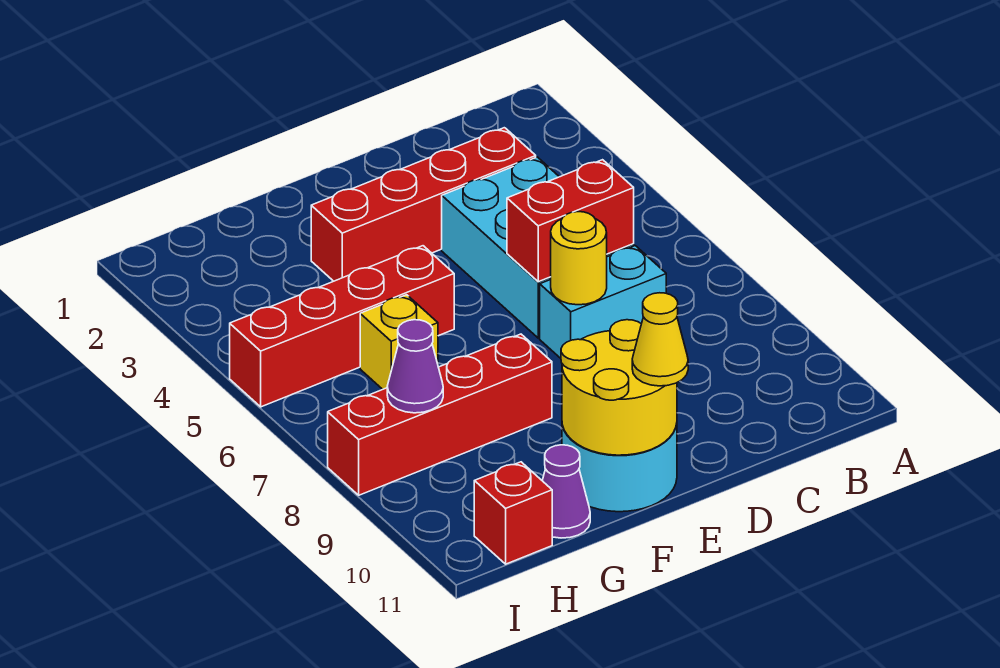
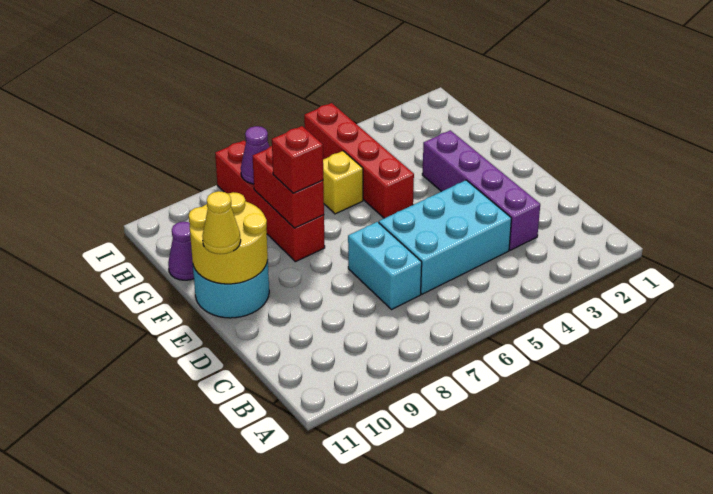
red 1x4 brick [311,128,536,281] -> purple 1x4 brick [422,130,540,250]
red 1x2 brick [507,160,634,282] -> red 1x2 brick moved to [253,146,324,228]
yellow 1x1 round brick [551,212,607,305] -> none
red 1x1 brick [474,462,552,564] -> red 1x1 brick moved to [272,126,323,193]

